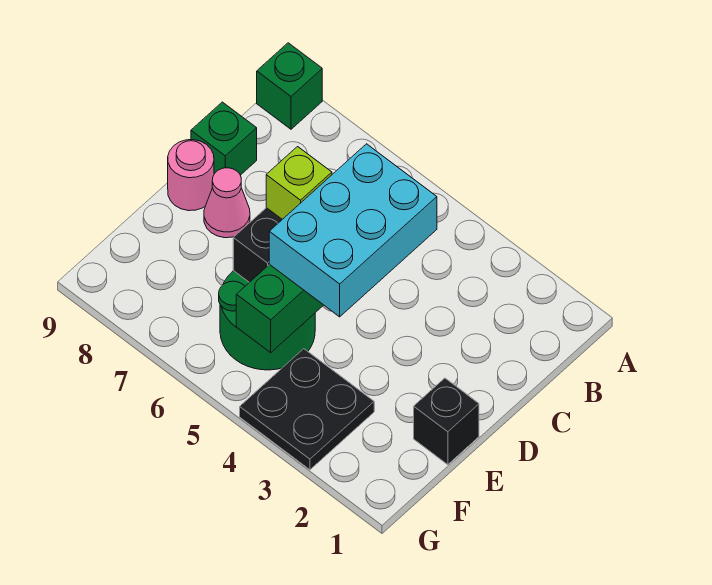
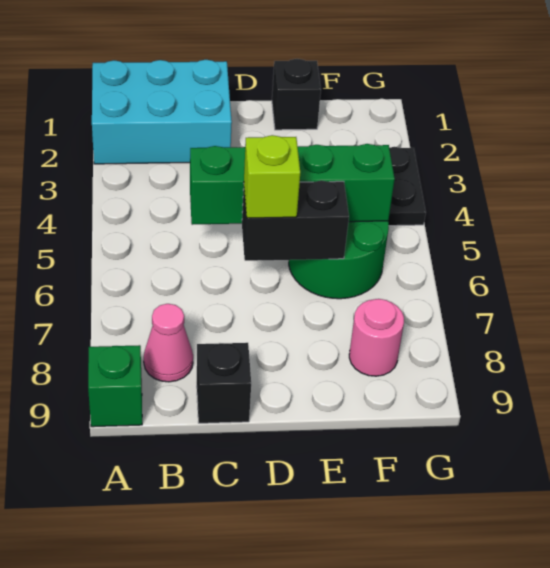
cyan 2x3 brick [269,144,437,317] -> cyan 2x3 brick moved to [92,60,232,164]
green 1x1 brick [191,102,257,175] -> black 1x1 brick [197,343,251,423]
pink 1x1 cone [204,168,250,238] -> pink 1x1 cone moved to [144,304,193,382]
pink 1x1 round brick [168,140,214,211] -> pink 1x1 round brick moved to [349,299,404,376]

